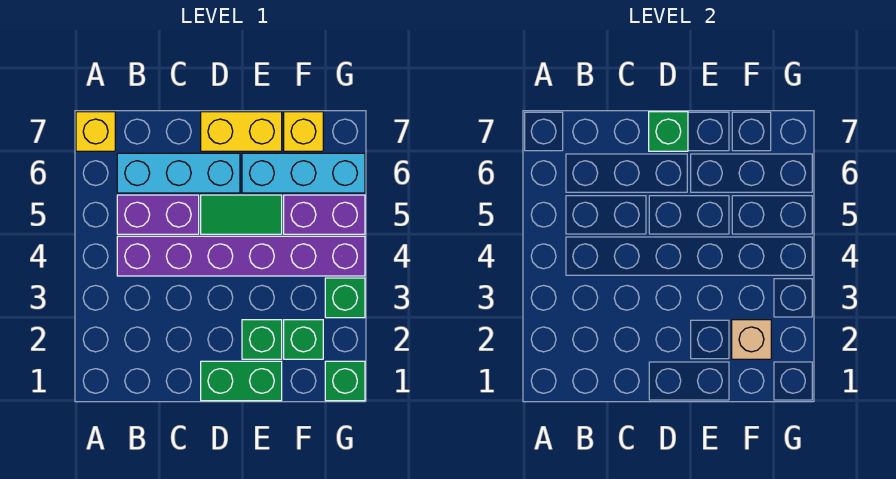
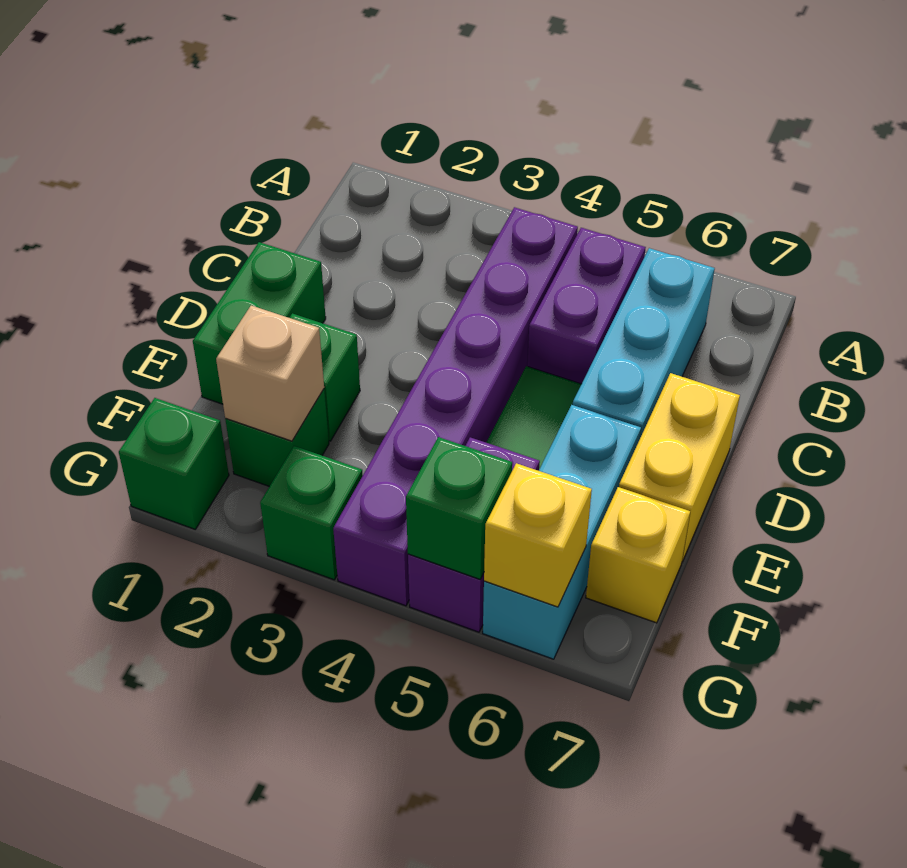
yellow 1x1 brick [76,112,115,151] -> yellow 1x1 brick moved to [484,463,592,607]
green 1x1 brick [649,112,688,151] -> green 1x1 brick moved to [406,437,512,579]

